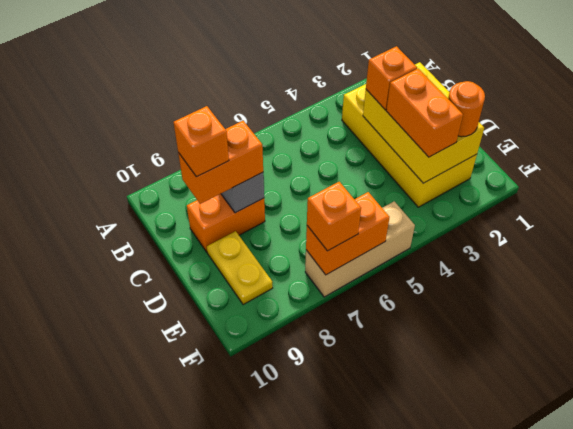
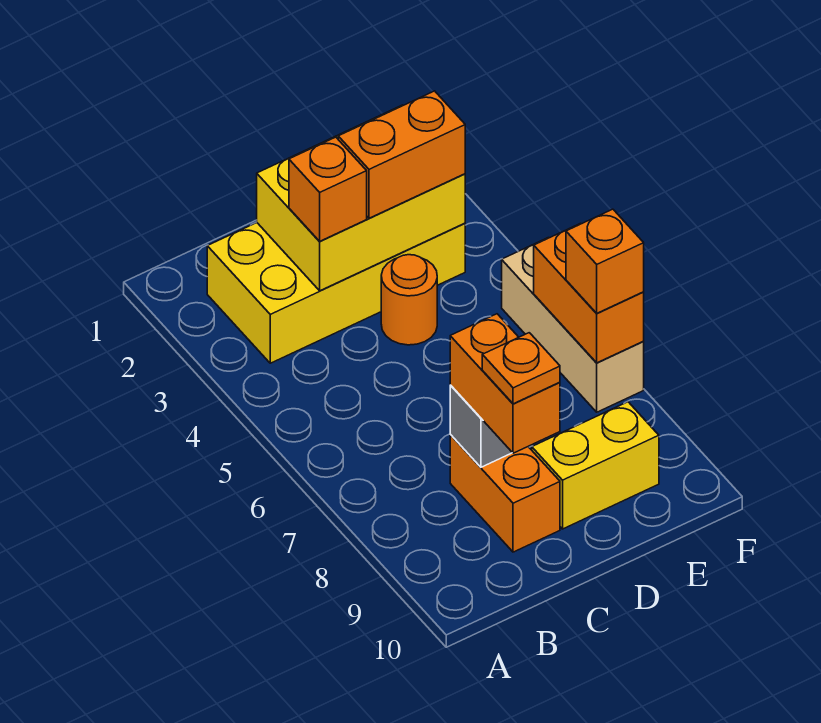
orange 1x1 brick [173,106,229,177] -> orange 1x1 plate [482,333,560,404]
yellow 1x2 plate [207,231,273,305] -> yellow 1x2 brick [532,402,659,529]
orange 1x1 round brick [448,81,485,137] -> orange 1x1 round brick moved to [381,255,437,345]

